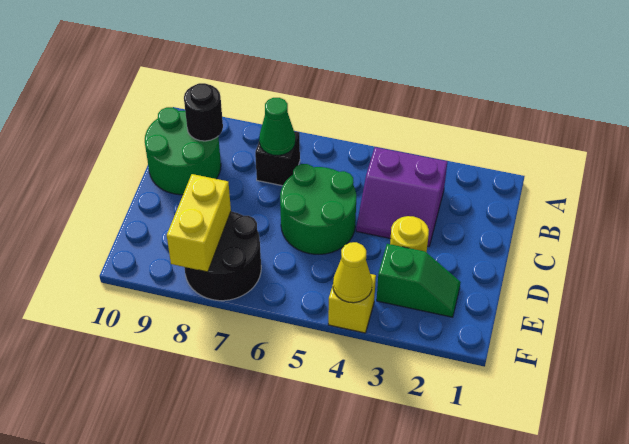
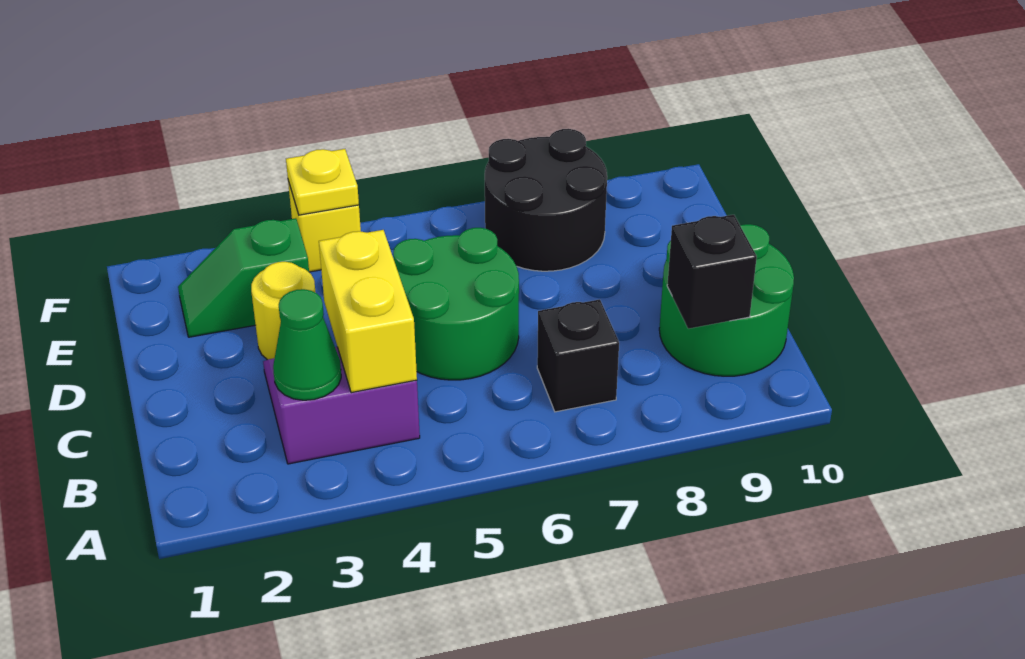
green 1x1 cone [259,98,295,156] -> green 1x1 cone moved to [273,289,341,400]
black 1x1 round brick [184,83,223,141] -> black 1x1 brick [667,215,757,329]
yellow 1x2 brick [167,174,231,272] -> yellow 1x2 brick moved to [319,230,417,393]
yellow 1x1 cone [333,242,372,303] -> yellow 1x1 plate [286,149,359,215]

